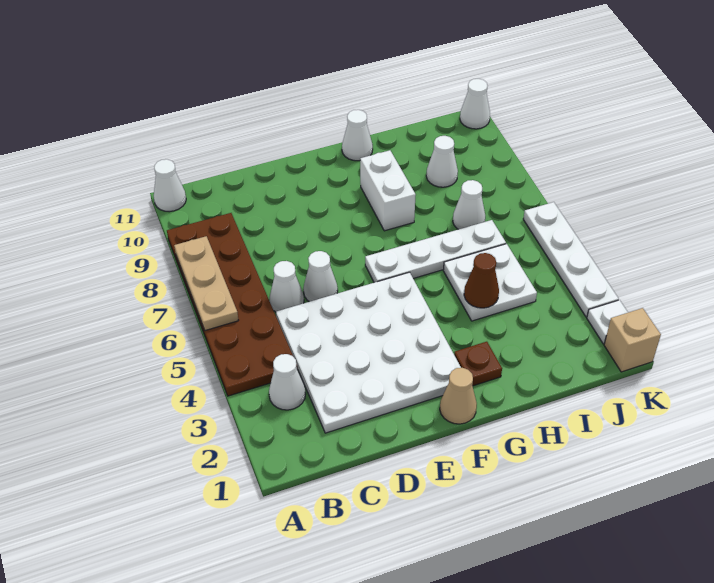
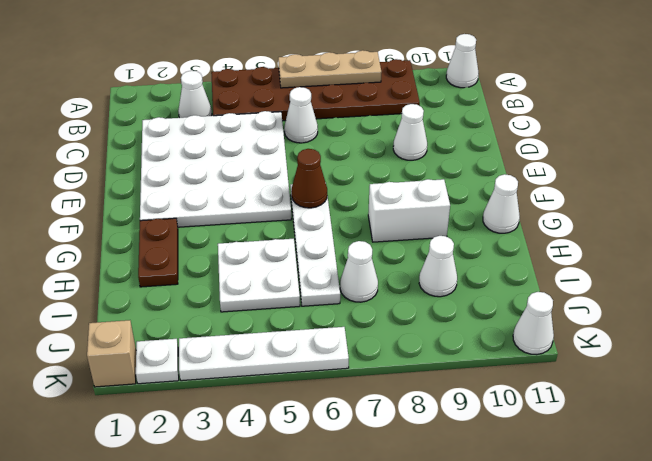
white 1x1 cone [303,251,338,302] -> white 1x1 cone moved to [393,104,427,160]
tan 1x1 cone [440,368,477,424] -> none
brown 1x1 plate [454,342,502,386] -> brown 1x2 plate [138,218,178,287]
brown 1x1 cone [464,253,499,308] -> brown 1x1 cone moved to [291,149,327,208]

